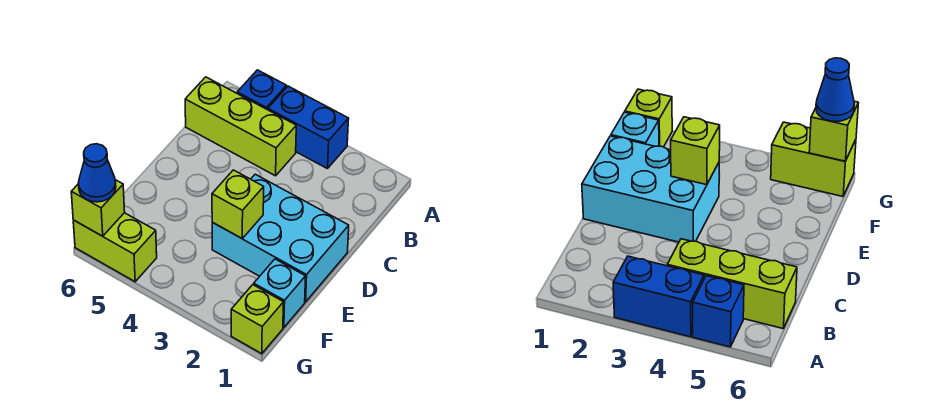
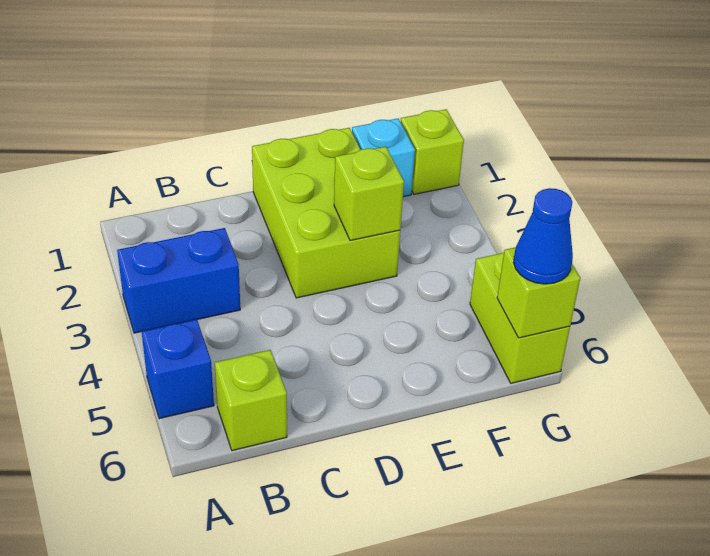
blue 1x2 brick [268,86,349,169] -> blue 1x2 brick turned to [117,228,240,333]
lime 1x3 brick [185,77,296,176] -> lime 1x1 brick [215,350,287,451]
cyan 2x3 brick [212,174,349,302] -> lime 2x3 brick [252,128,400,298]

